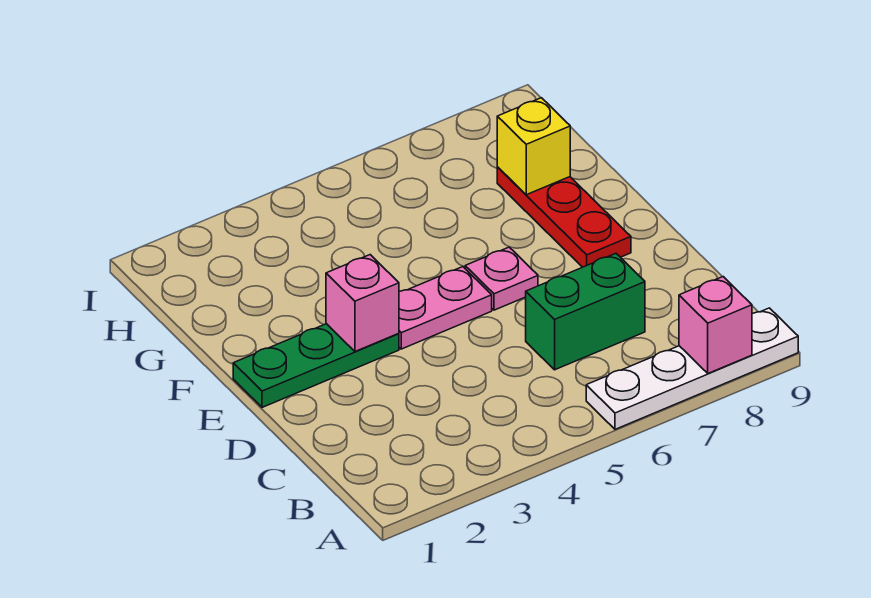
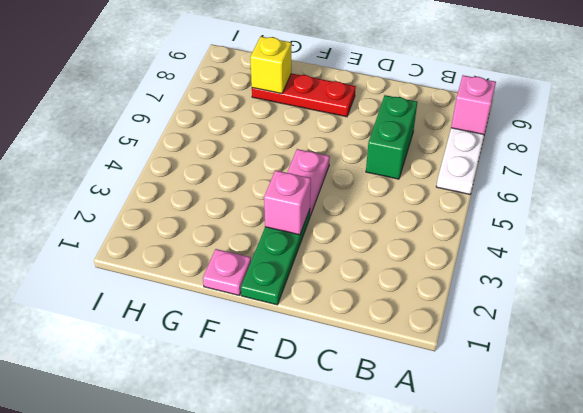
pink 1x1 plate [465,247,538,310] -> pink 1x1 plate moved to [203,249,251,295]

